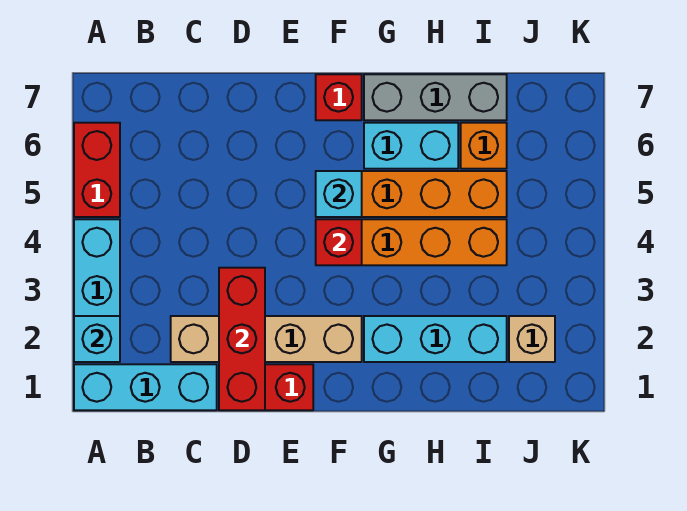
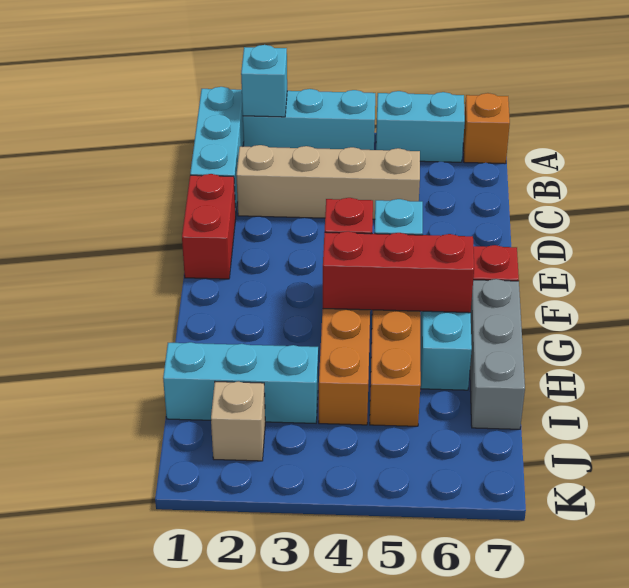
red 1x2 brick [74,123,120,217] -> cyan 1x2 brick [376,91,465,162]
tan 1x4 brick [171,316,362,362] -> tan 1x4 brick turned to [236,145,420,219]
red 1x3 brick [219,268,265,410] -> red 1x3 brick moved to [323,231,474,313]
cyan 1x3 brick [364,316,507,362] -> cyan 1x3 brick turned to [163,342,318,423]
orange 1x1 brick [461,123,507,169] -> orange 1x1 brick moved to [463,93,510,164]

